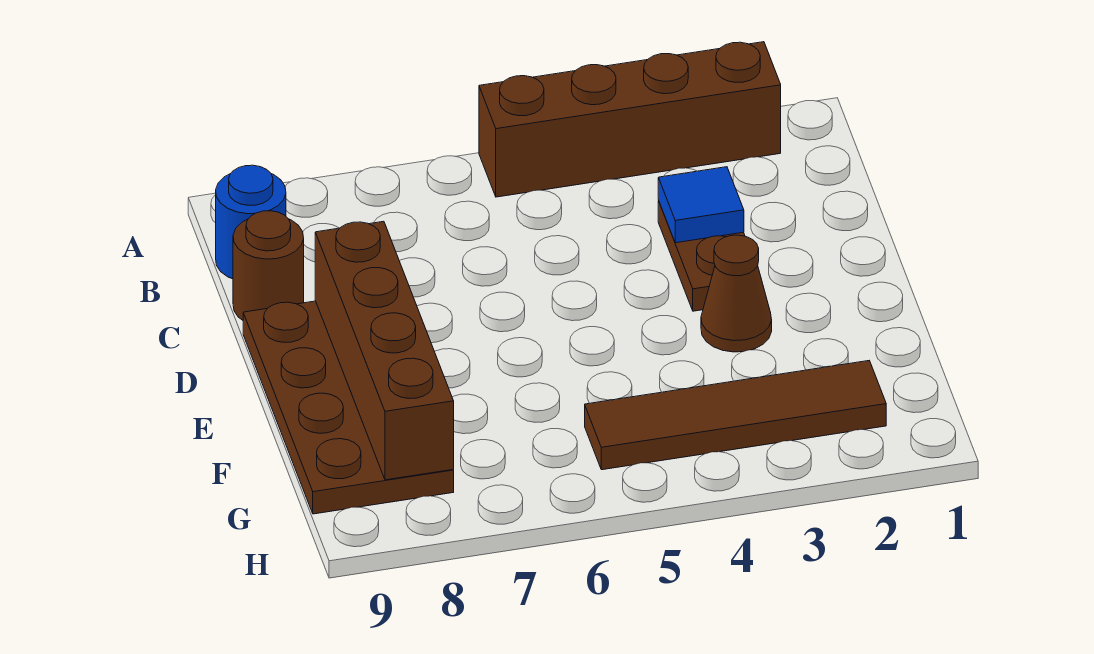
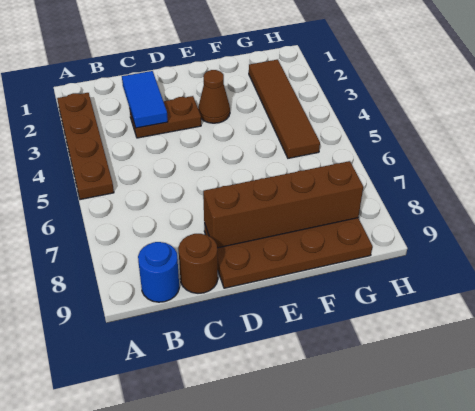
brown 1x4 brick [479,42,781,197] -> brown 1x4 plate [57,93,114,200]
blue 1x1 tile [658,167,744,243] -> blue 1x2 tile [122,71,168,128]

